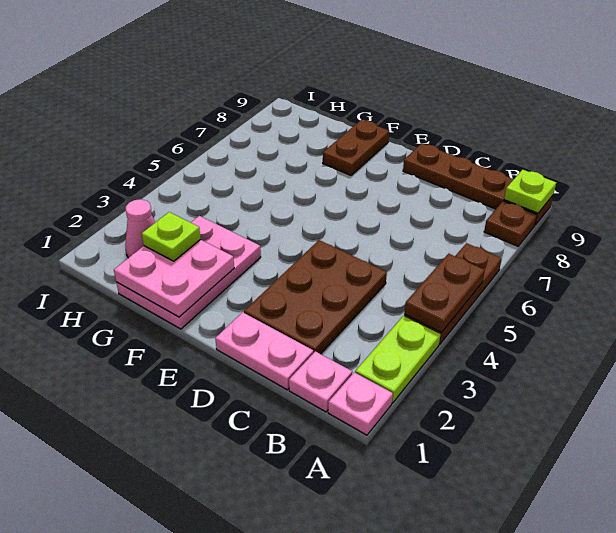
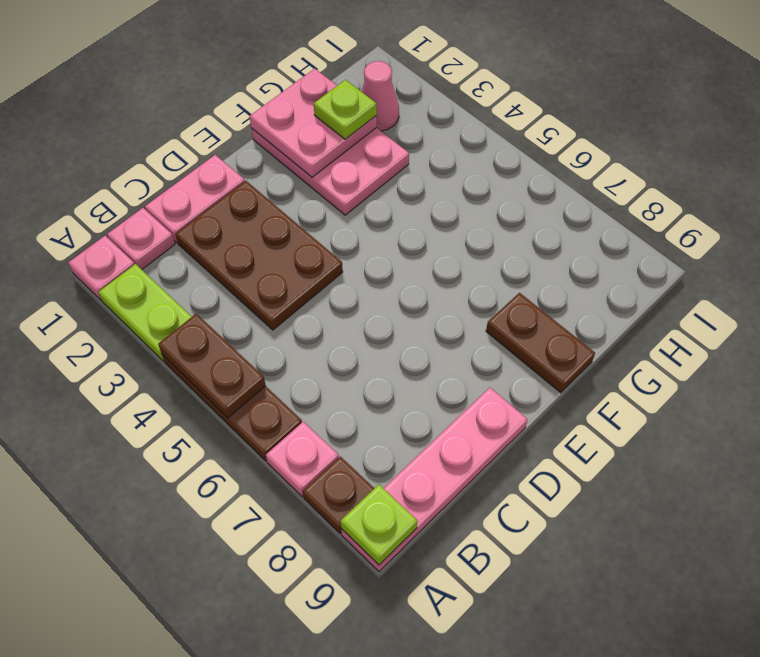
none -> pink 1x1 plate [266,422,339,497]
brown 1x4 plate [403,143,553,225] -> pink 1x4 plate [341,388,528,572]

